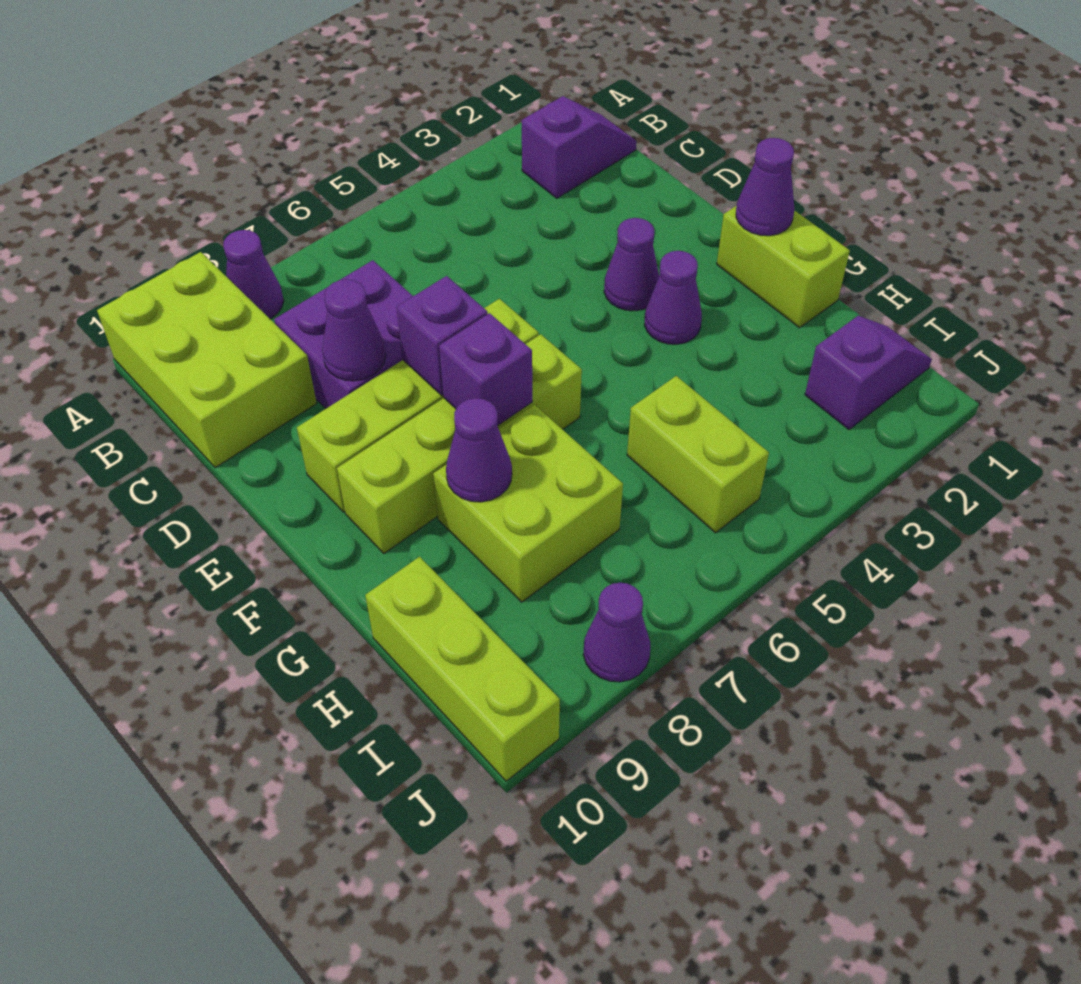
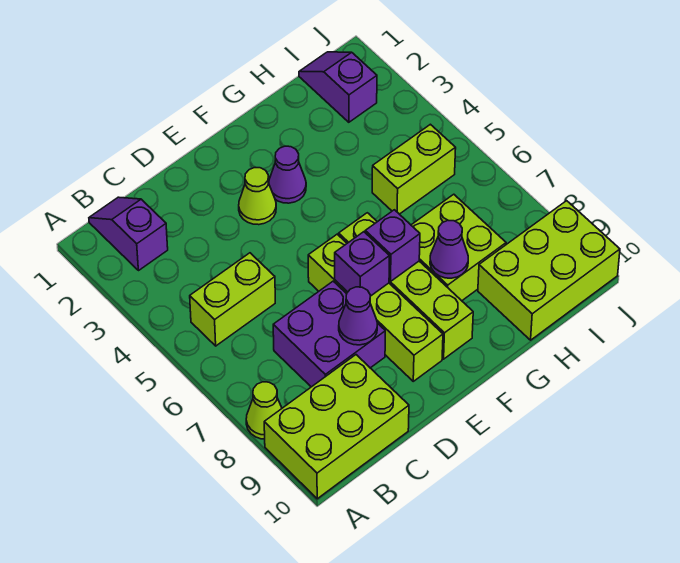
purple 1x1 cone [223,230,284,319] -> lime 1x1 cone [246,382,282,439]
purple 1x1 cone [604,218,659,311] -> lime 1x1 cone [239,168,276,225]
lime 1x2 brick [717,206,850,328] -> lime 1x2 brick moved to [190,253,275,346]
purple 1x1 cone [736,138,794,236] -> none
lime 1x3 brick [365,557,560,781] -> lime 2x3 brick [478,201,620,340]
purple 1x1 cone [583,583,650,682] -> none

